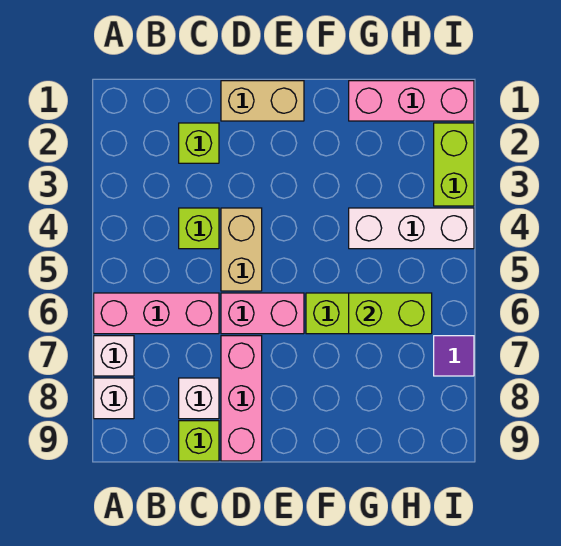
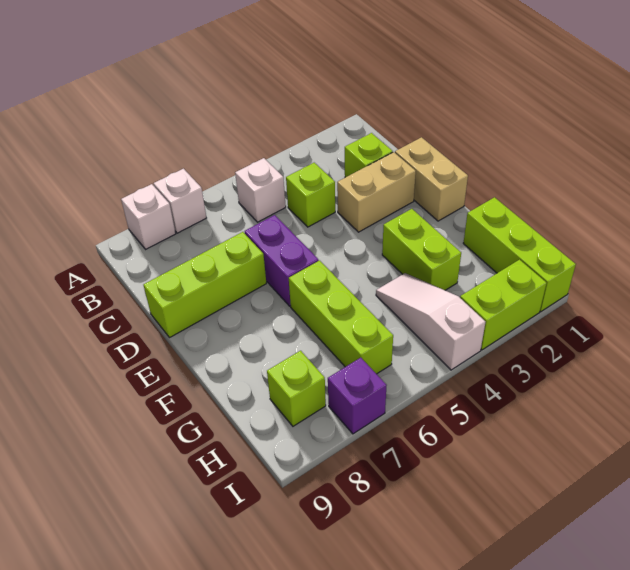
pink 1x3 brick [94,293,219,334] -> none
white 1x1 brick [179,378,219,419] -> white 1x1 brick moved to [235,158,286,222]
lime 1x1 brick [179,421,219,461] -> lime 1x1 brick moved to [267,351,326,426]
tan 1x2 brick [221,208,262,291] -> tan 1x2 brick moved to [337,152,416,232]
pink 1x2 brick [221,293,304,334] -> purple 1x2 brick [245,215,319,306]
pink 1x3 brick [221,336,262,461] -> lime 1x3 brick [144,232,266,338]
pink 1x3 brick [349,81,474,121] -> lime 1x3 brick [463,197,576,312]
white 1x3 brick [349,208,474,249] -> white 1x3 slope [376,273,486,370]
lime 1x2 brick [349,293,432,334] -> lime 1x2 brick moved to [382,209,461,290]
purple 1x1 tile [434,336,474,376] -> purple 1x1 brick [328,358,387,434]

